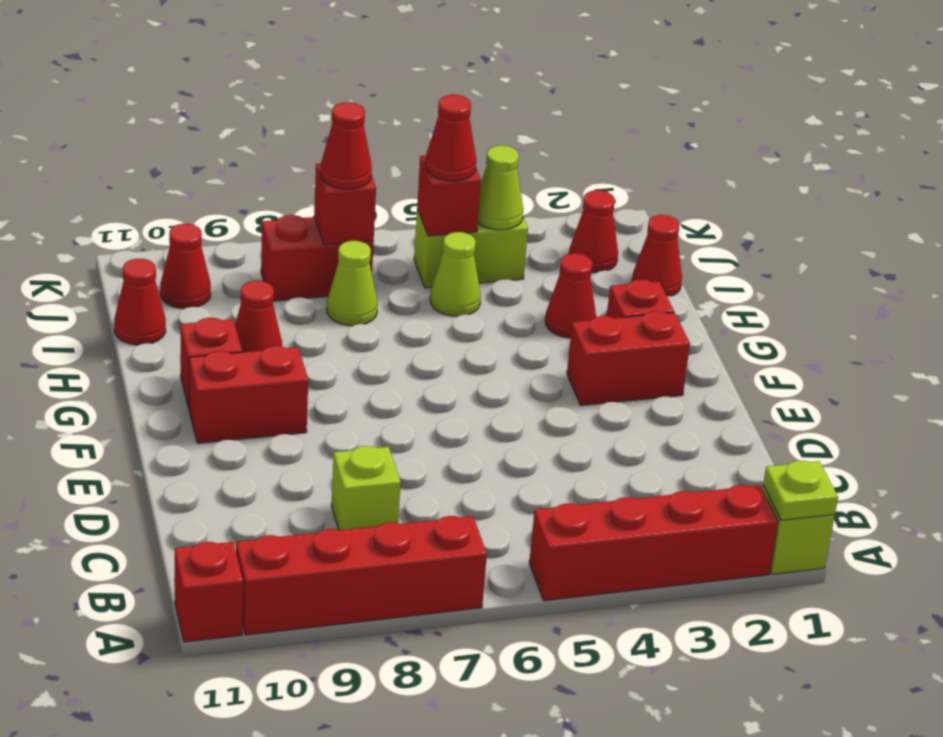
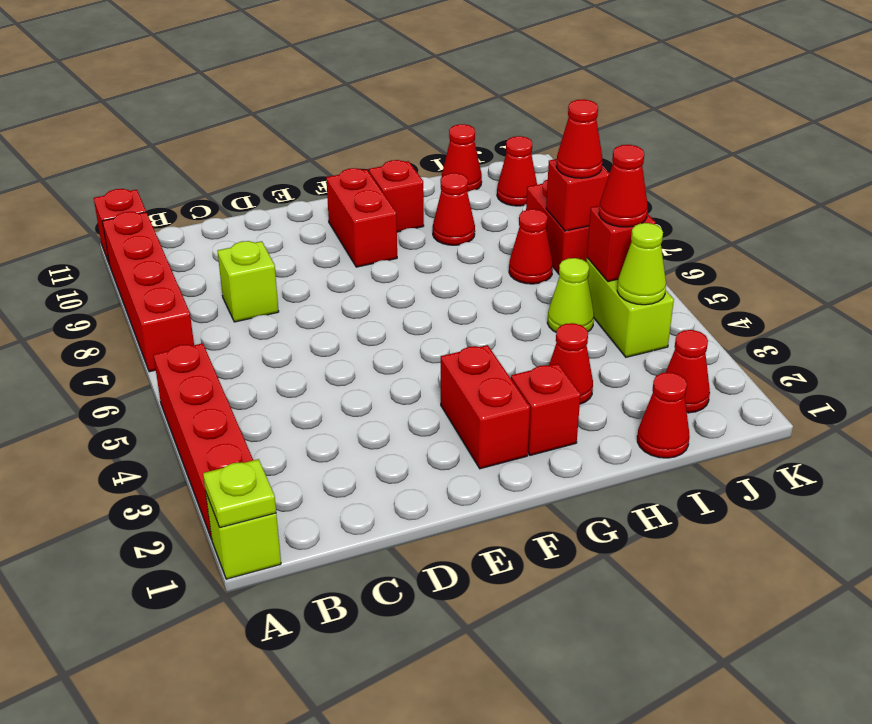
lime 1x1 cone [327,241,378,326] -> red 1x1 cone [509,209,553,284]

